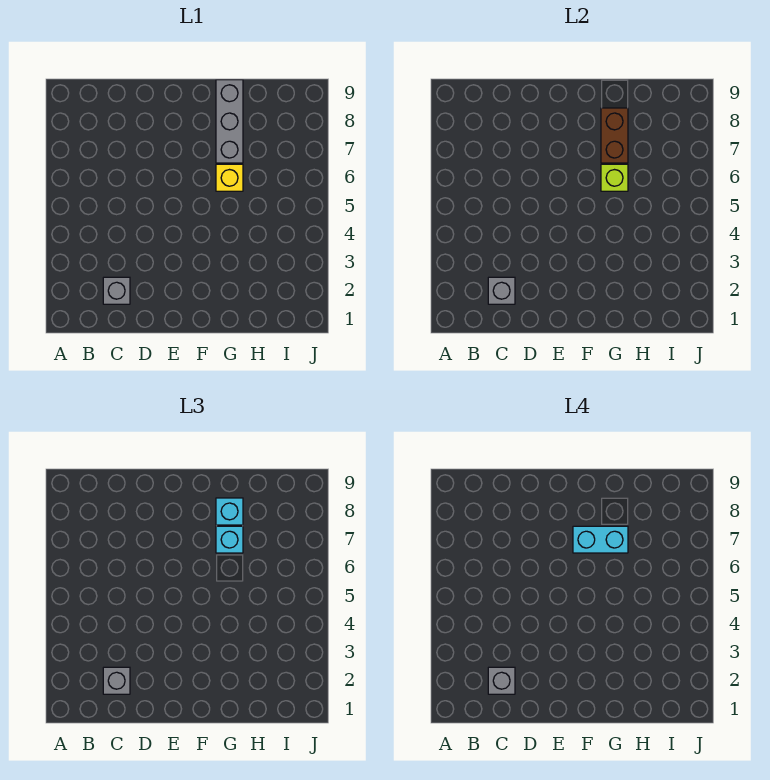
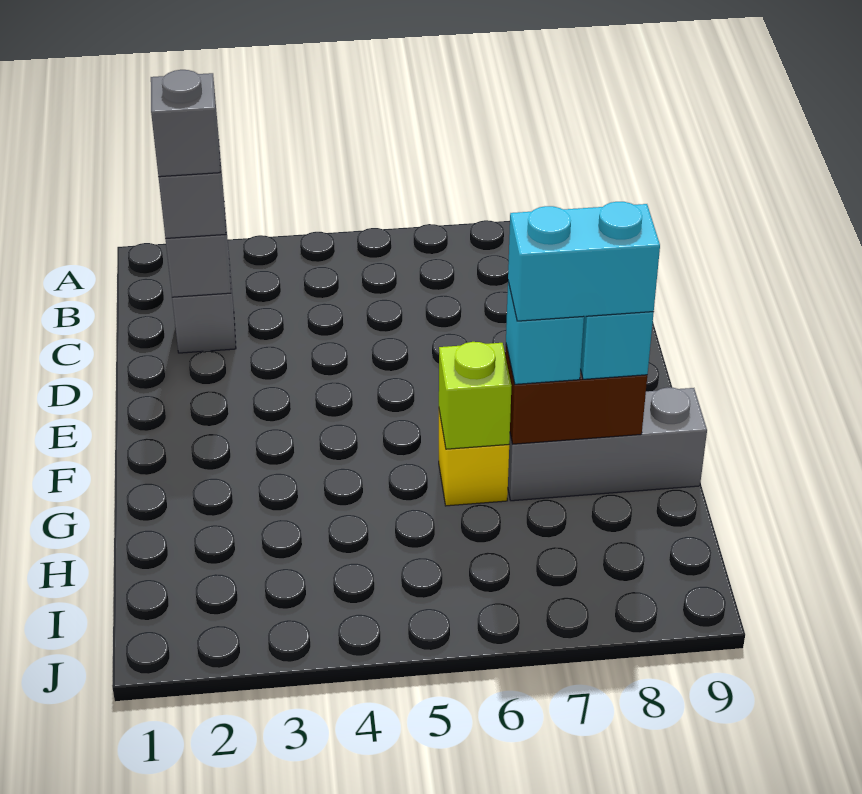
cyan 1x2 brick [573,526,628,553] -> cyan 1x2 brick turned to [508,202,660,321]

